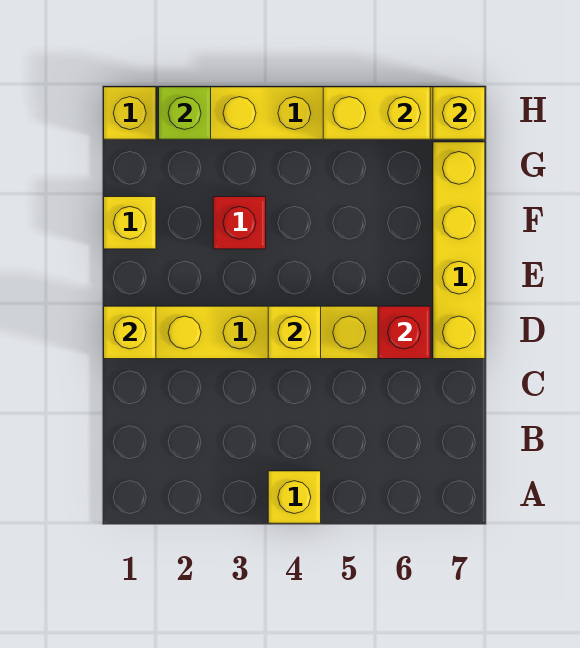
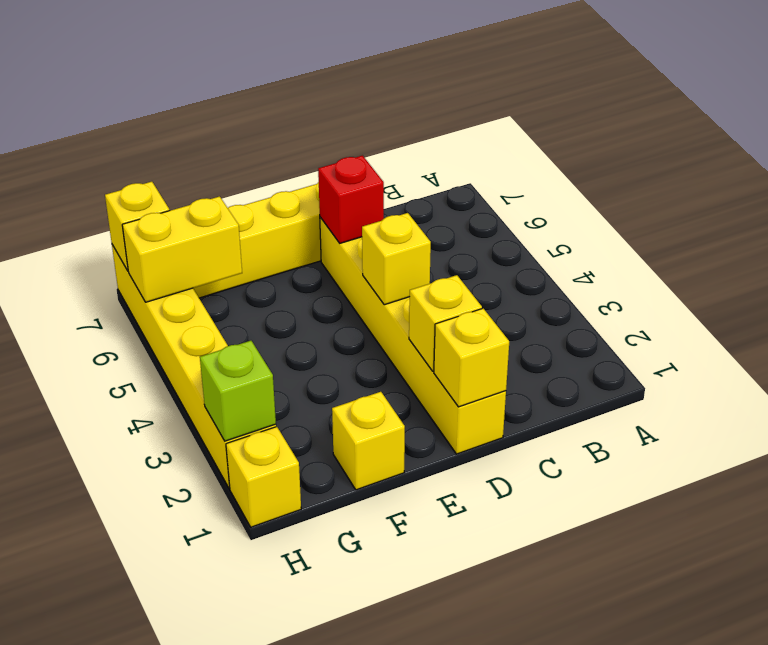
yellow 1x1 brick [268,471,321,523] -> yellow 1x1 brick moved to [409,275,482,371]
red 1x1 brick [213,197,266,249] -> none
yellow 1x2 brick [323,87,430,139] -> yellow 1x2 brick turned to [122,196,242,302]

